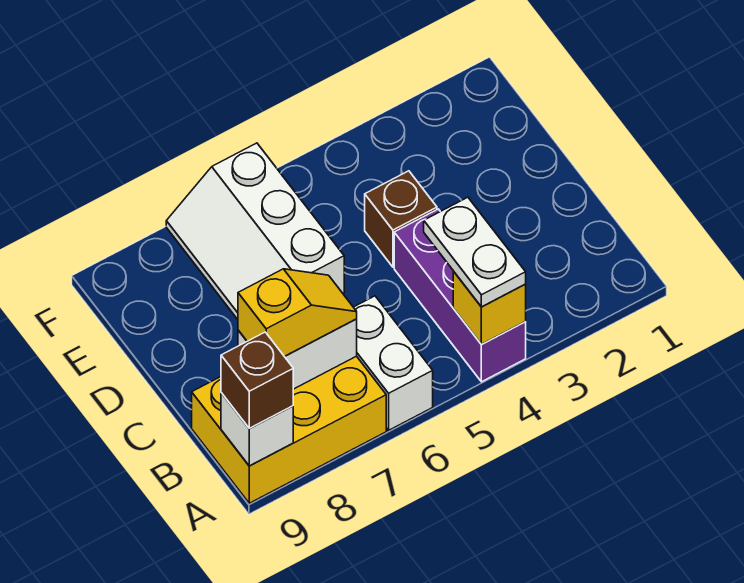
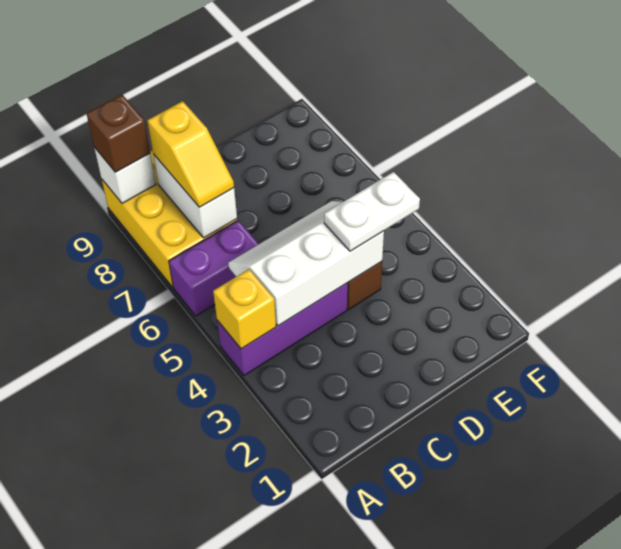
white 1x2 plate [424,197,526,307] -> white 1x2 plate moved to [324,172,420,251]
white 1x2 brick [354,296,433,430] -> purple 1x2 brick [169,220,259,316]
white 2x3 slope [166,143,344,319] -> white 2x3 slope moved to [228,201,384,326]

